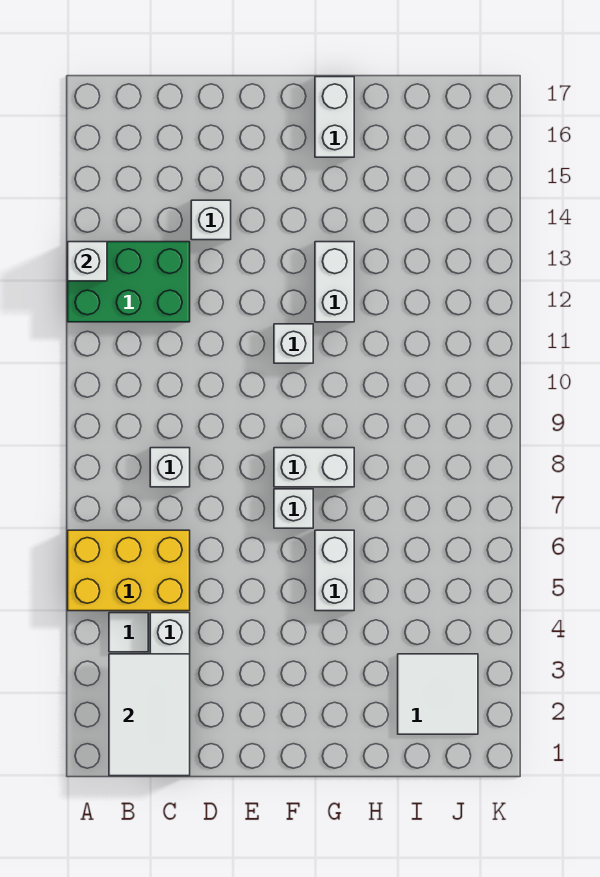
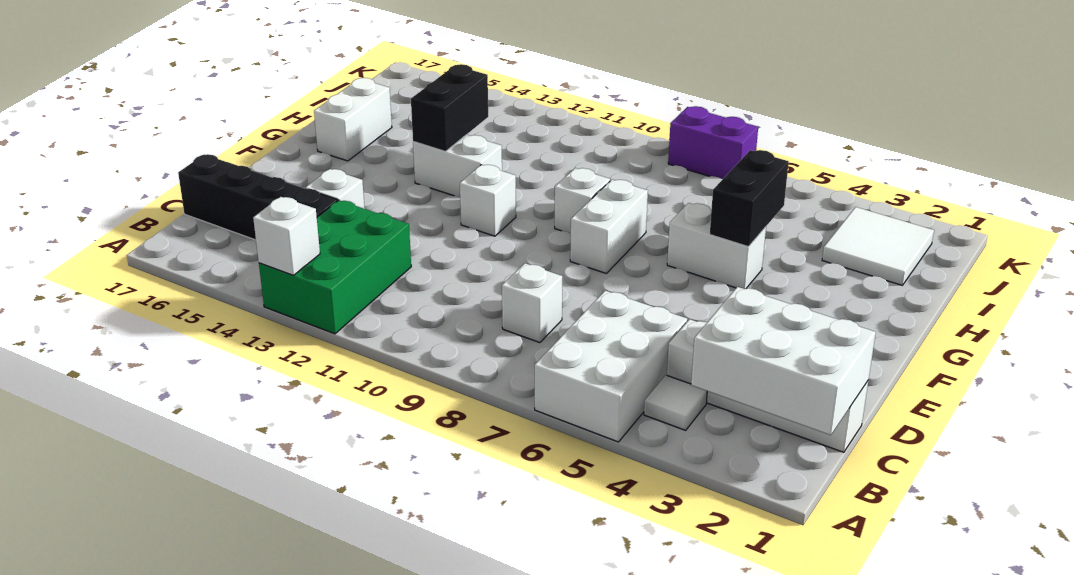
yellow 2x3 brick [68,530,190,611] -> white 2x3 brick [535,291,687,442]
white 2x3 tile [109,654,190,776] -> white 2x3 brick [691,287,876,435]
none -> black 1x4 brick [178,154,337,240]
white 1x1 brick [274,489,313,528] -> white 1x1 brick moved to [555,168,610,234]
none -> black 1x2 brick [710,150,789,247]
none -> black 1x2 brick [411,64,488,151]
white 1x2 brick [315,77,354,157] -> white 1x2 brick turned to [314,78,392,161]
none -> purple 1x2 brick [668,106,758,179]

